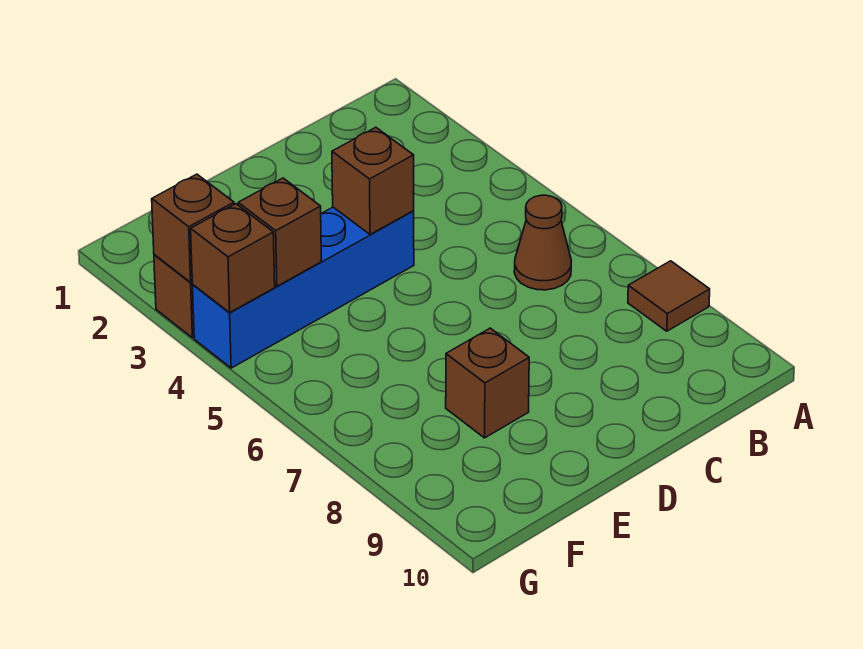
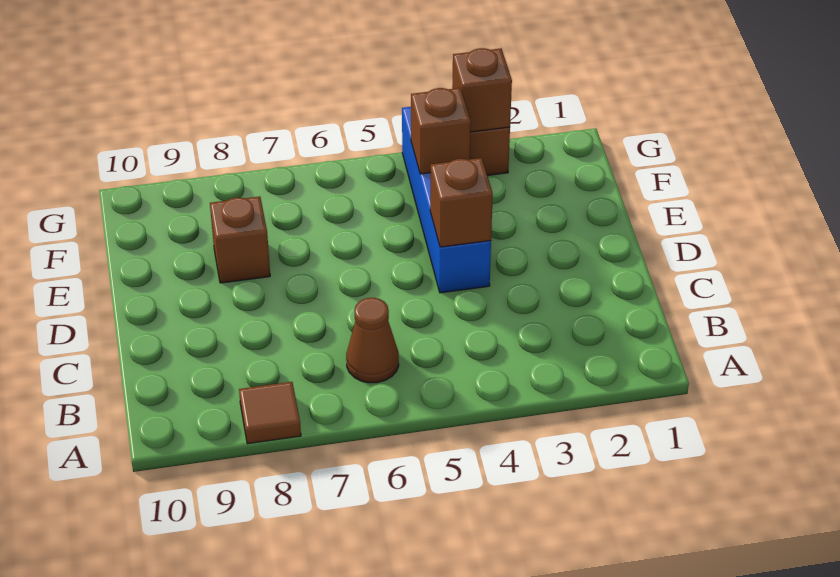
brown 1x1 brick [191,204,275,312] -> none

